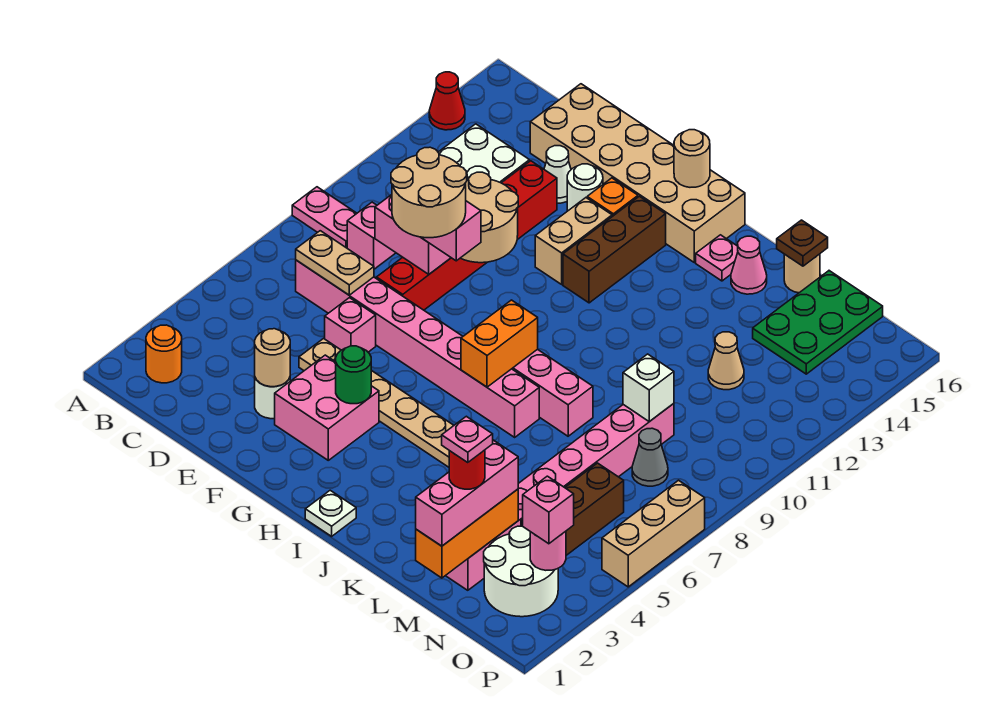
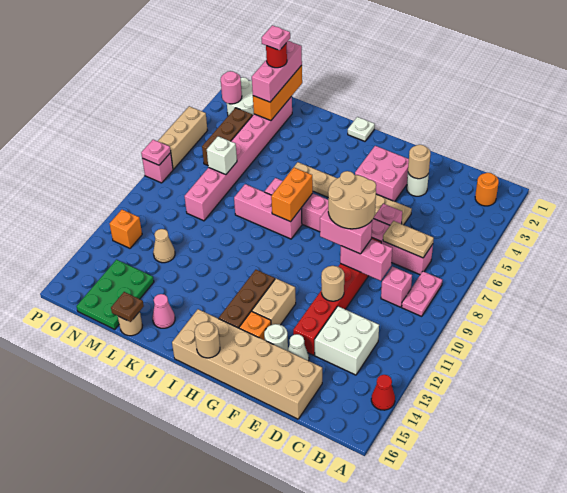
pink 1x2 plate [292,187,357,248] -> pink 1x2 plate turned to [402,271,442,316]
tan 2x2 round brick [461,172,518,263] -> tan 1x1 round brick [321,266,344,301]
green 1x1 round brick [336,346,371,404] -> none
pink 1x1 plate [696,235,738,281] -> pink 1x1 plate moved to [141,140,171,165]
white 1x1 brick [623,354,674,422] -> white 1x1 brick moved to [207,136,237,175]
grey 1x1 cone [632,428,668,486] -> none
pink 1x1 brick [523,476,574,544] -> pink 1x1 brick moved to [142,153,173,183]
none -> orange 1x1 brick [110,210,142,248]

